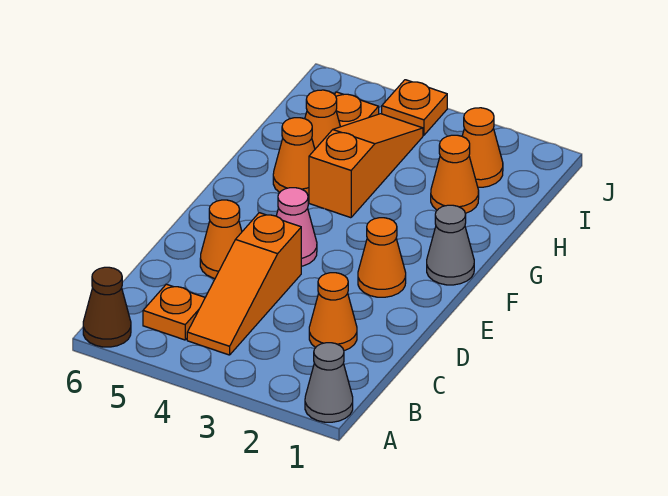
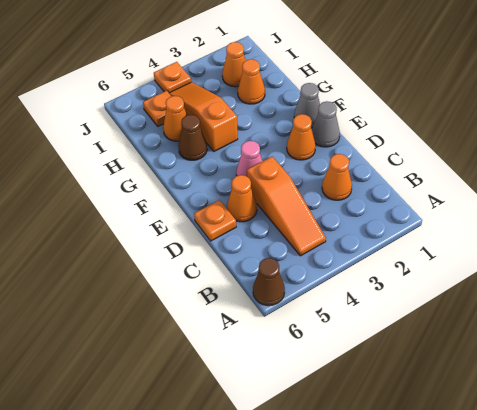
grey 1x1 cone [305,343,353,422] -> grey 1x1 cone moved to [312,101,340,147]
orange 1x1 plate [143,284,205,340] -> orange 1x1 plate moved to [194,200,236,241]
orange 1x1 cone [273,118,315,196] -> brown 1x1 cone [178,115,207,160]

